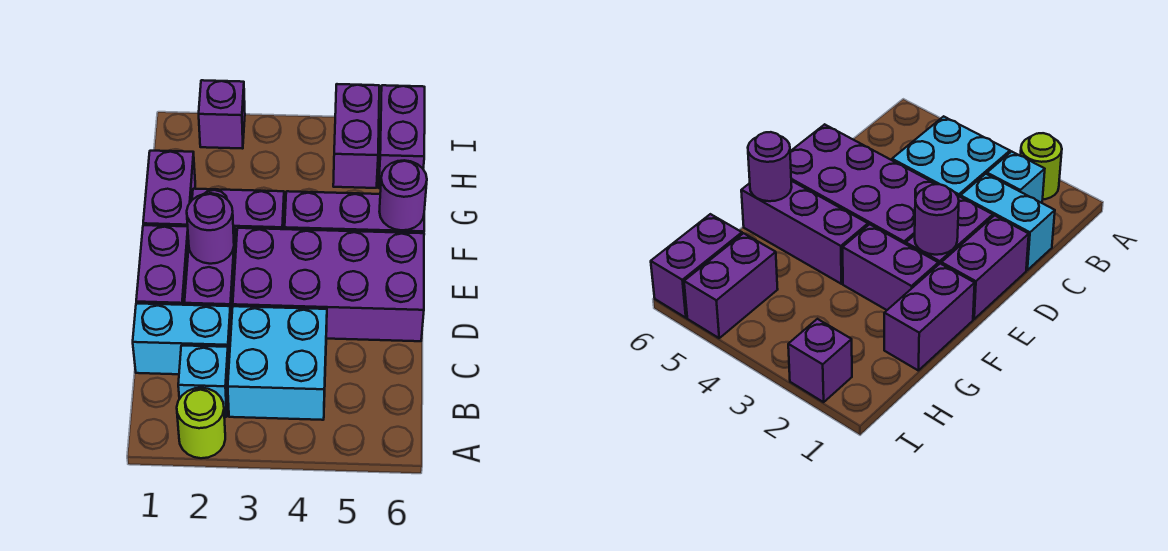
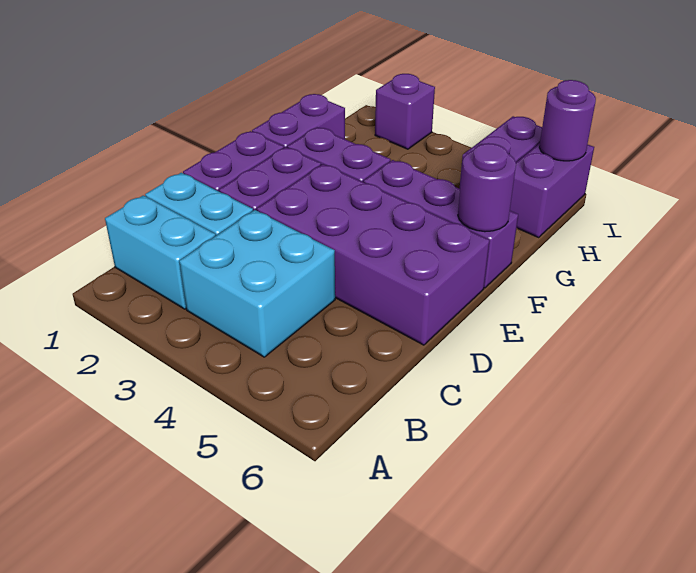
lime 1x1 round brick [177,388,225,458] -> none
cyan 1x1 brick [178,346,229,417] -> cyan 1x2 brick [105,195,216,309]
purple 1x1 round brick [187,193,234,264] -> purple 1x1 round brick moved to [539,80,596,161]

